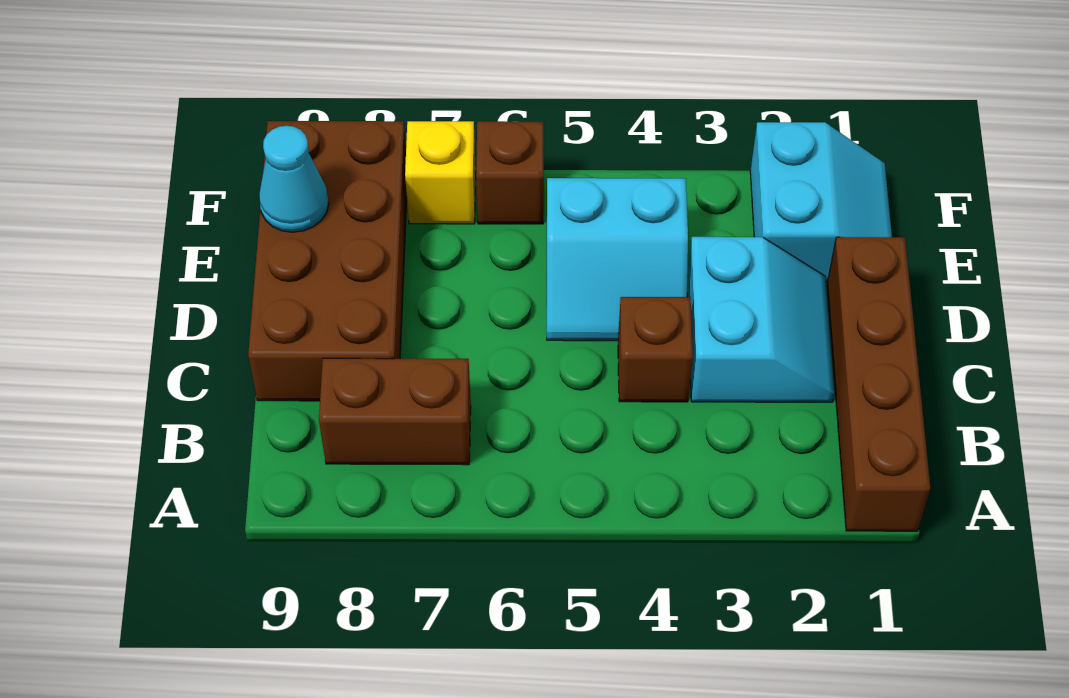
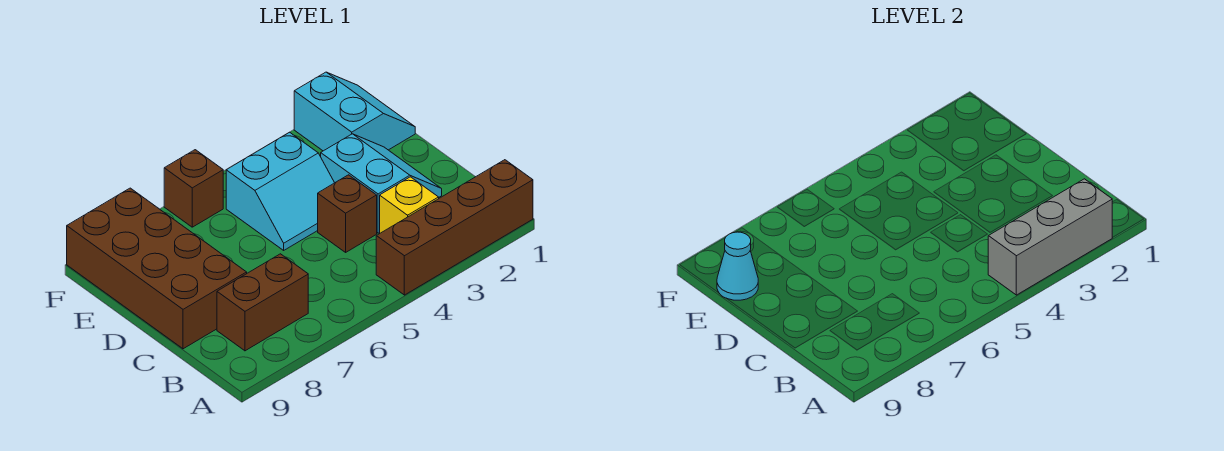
brown 1x4 brick [827,237,930,531] -> brown 1x4 brick turned to [376,160,533,295]
none -> grey 1x3 brick [988,179,1113,295]
yellow 1x1 brick [405,121,476,224] -> yellow 1x1 brick moved to [380,177,439,233]

